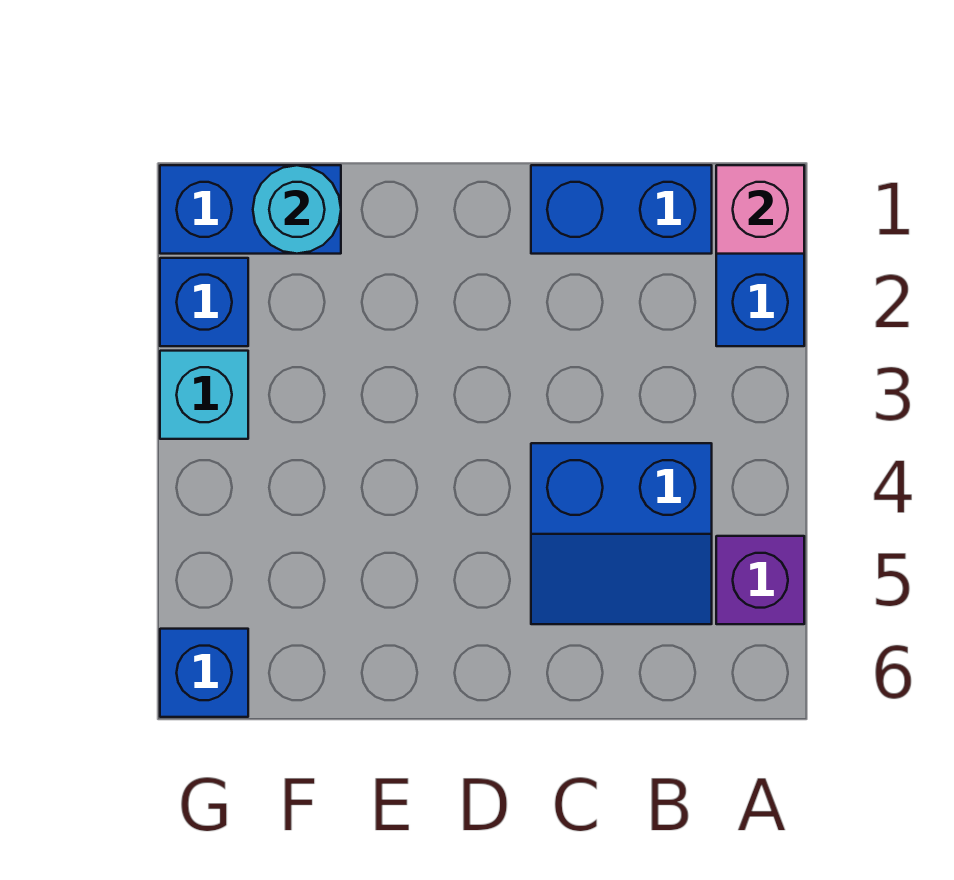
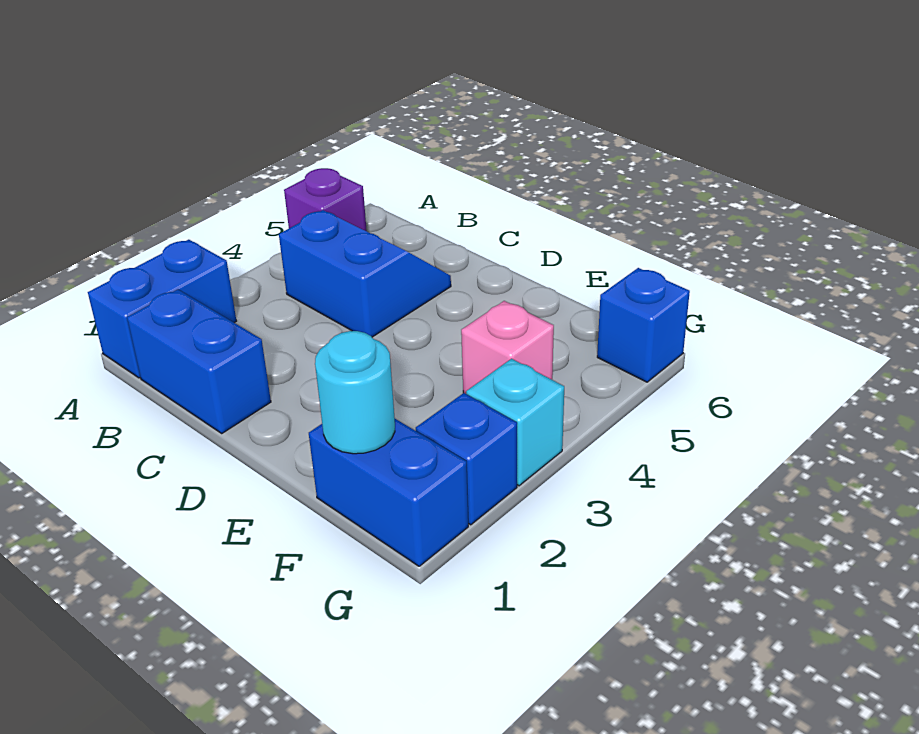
pink 1x1 brick [716,165,804,254] -> pink 1x1 brick moved to [461,301,554,394]

